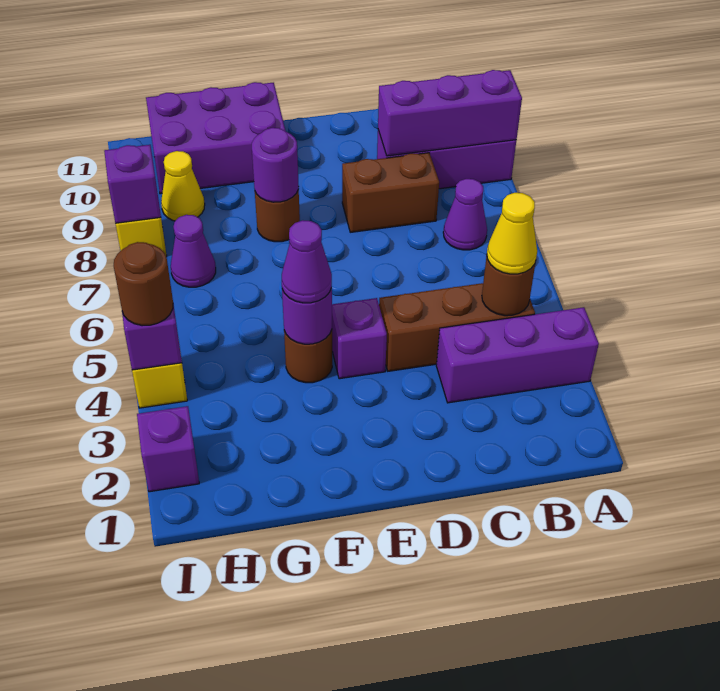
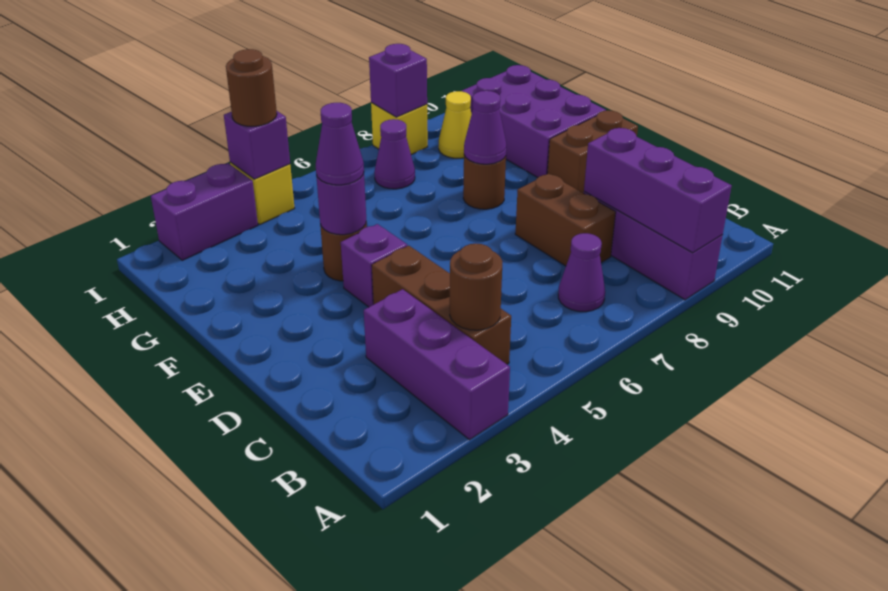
yellow 1x1 cone [487,193,537,274] -> none
none -> brown 1x2 brick [547,110,638,193]
purple 1x1 round brick [252,128,299,202] -> purple 1x1 cone [464,91,506,164]
purple 1x1 brick [137,406,199,492] -> purple 1x2 brick [151,163,258,260]

